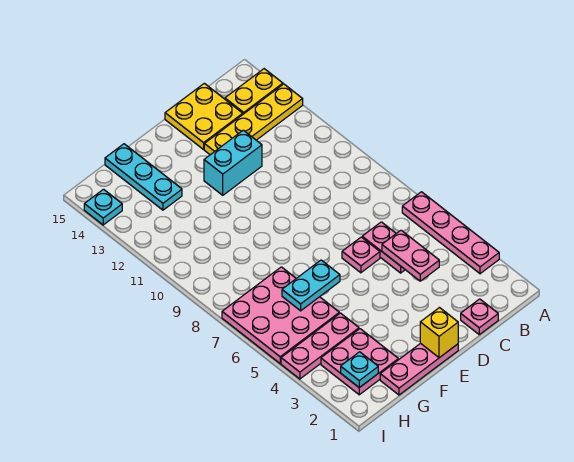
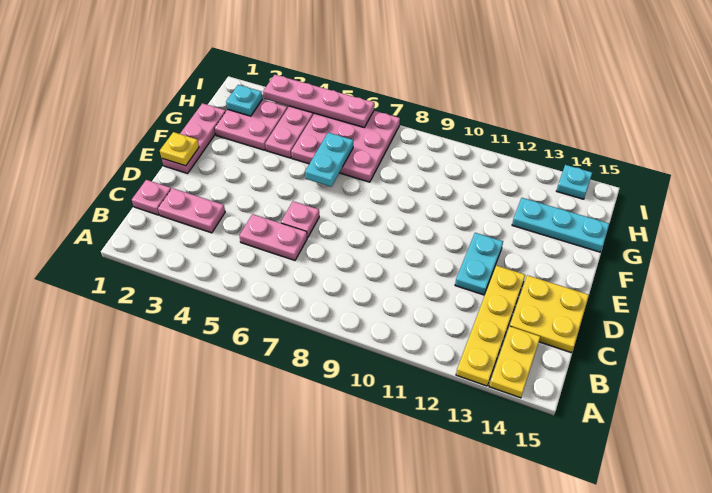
pink 1x4 plate [402,192,499,274] -> pink 1x4 plate moved to [263,75,374,127]
pink 1x2 plate [382,230,439,281] -> pink 1x2 plate moved to [158,188,225,233]
cyan 1x2 brick [204,130,262,195] -> cyan 1x2 plate [455,233,503,295]
yellow 1x1 brick [420,308,458,358] -> yellow 1x1 plate [160,132,199,166]

